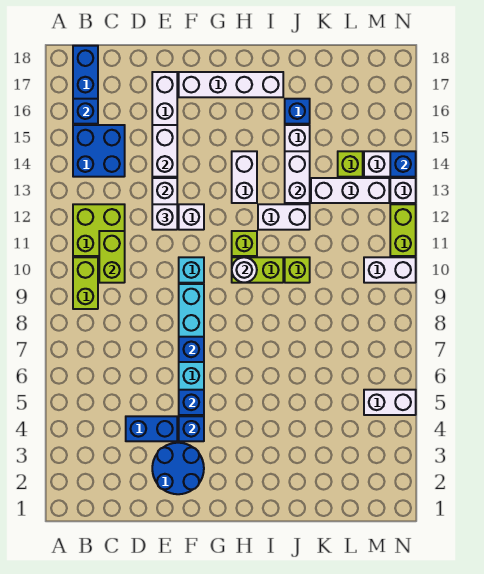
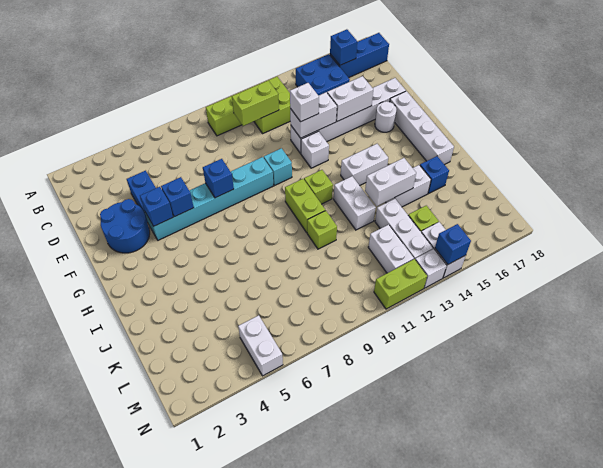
white 1x1 round brick [232,257,257,283] -> white 1x1 round brick moved to [375,101,396,132]
white 1x2 brick [364,257,416,283] -> white 1x2 brick moved to [368,225,414,273]

